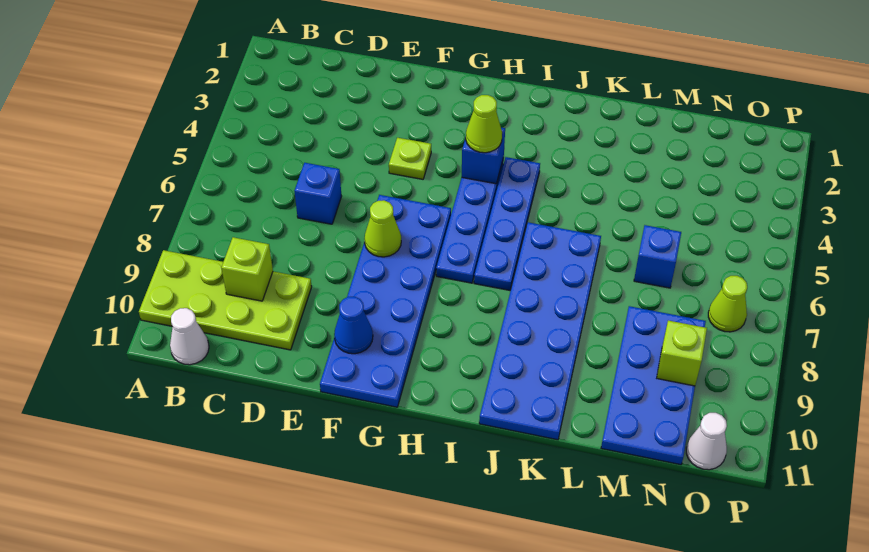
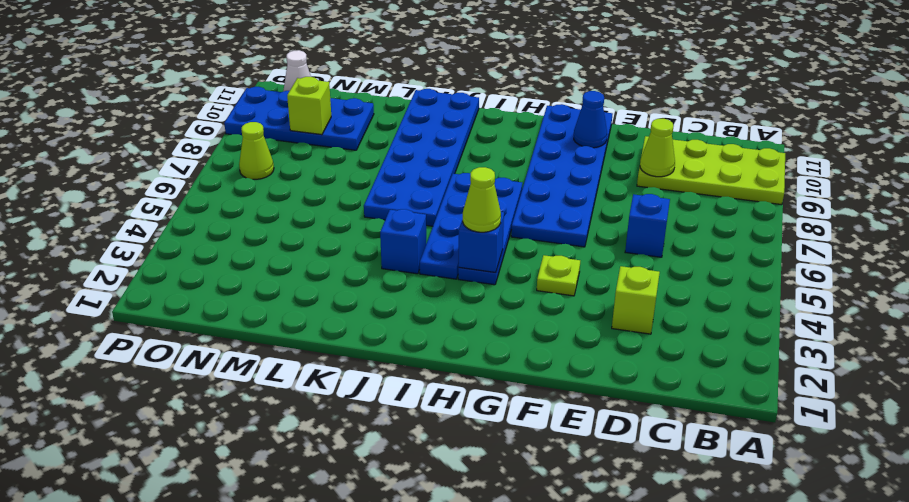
white 1x1 cone [170,308,209,365] -> none
lime 1x1 brick [221,237,273,301] -> lime 1x1 brick moved to [612,266,660,334]
lime 1x1 cone [365,200,401,257] -> lime 1x1 cone moved to [640,119,675,177]
blue 1x1 brick [634,225,681,288] -> blue 1x1 brick moved to [380,209,426,274]
blue 2x4 plate [601,306,706,465] -> blue 2x4 plate turned to [224,87,374,150]

